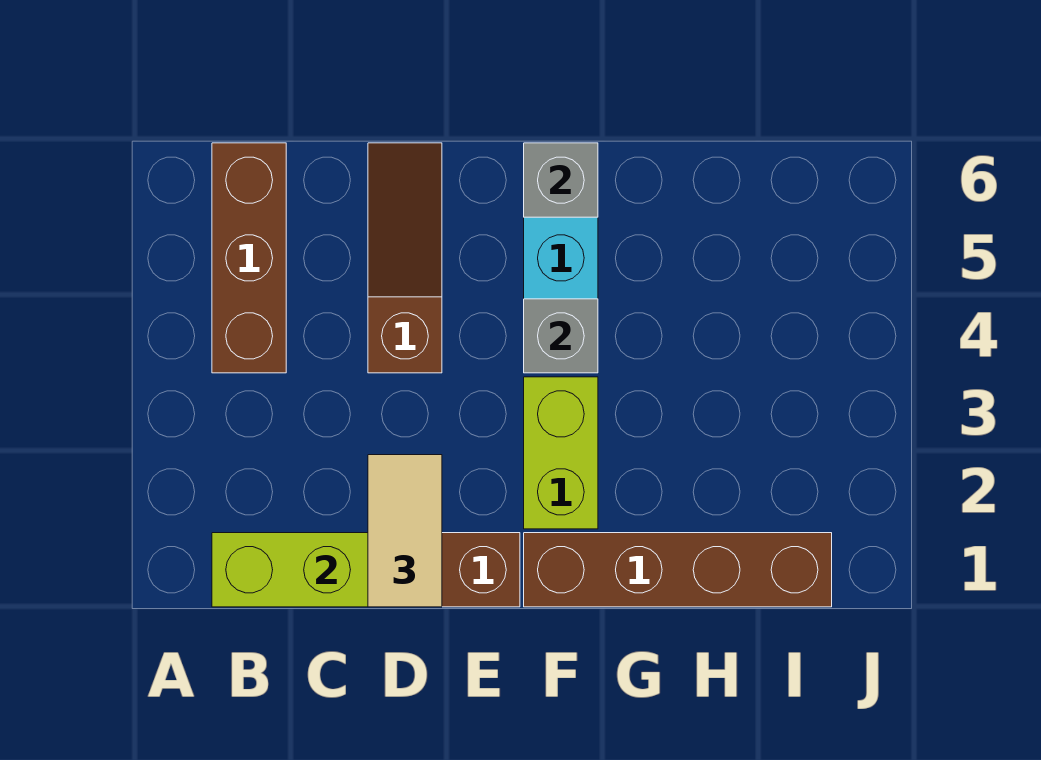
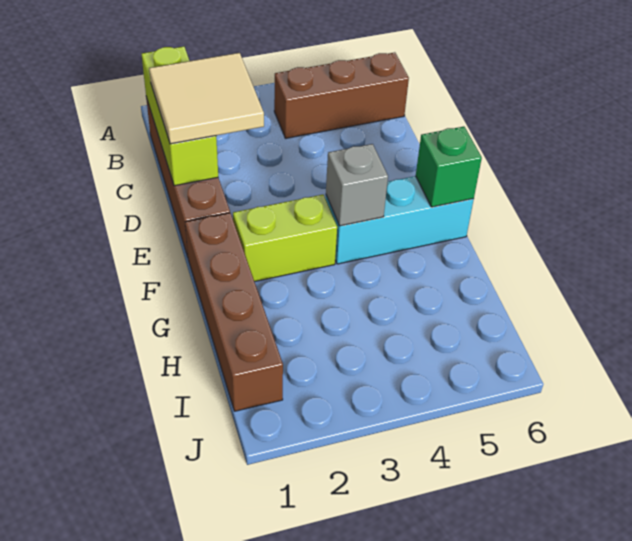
tan 1x2 tile [368,455,442,607] -> tan 2x2 tile [149,53,264,144]
brown 1x3 slope [368,143,442,373] -> none
grey 1x1 brick [524,143,598,217] -> green 1x1 brick [416,127,482,207]

